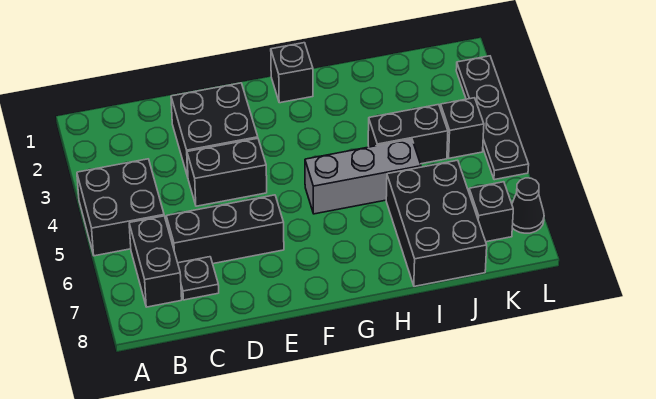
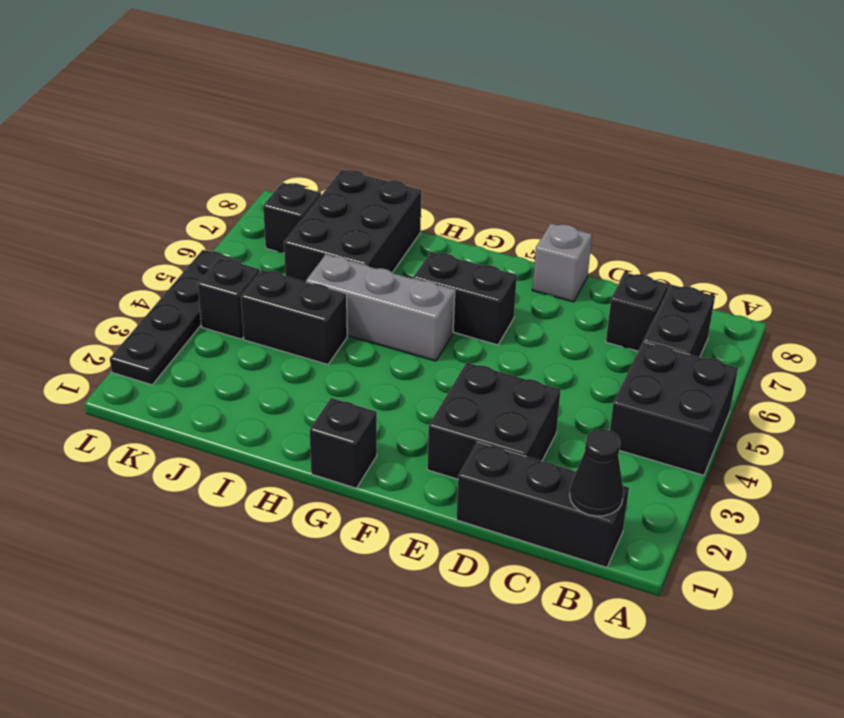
black 1x3 brick [166,195,284,264] -> black 1x3 brick moved to [456,442,629,568]
black 1x1 plate [178,257,219,300] -> black 1x1 brick [606,273,668,351]
black 1x2 brick [187,138,267,206] -> black 1x2 brick moved to [413,252,517,345]
none -> grey 1x1 brick [532,223,592,302]
black 1x1 cone [512,178,544,233] -> black 1x1 cone moved to [570,429,624,516]

